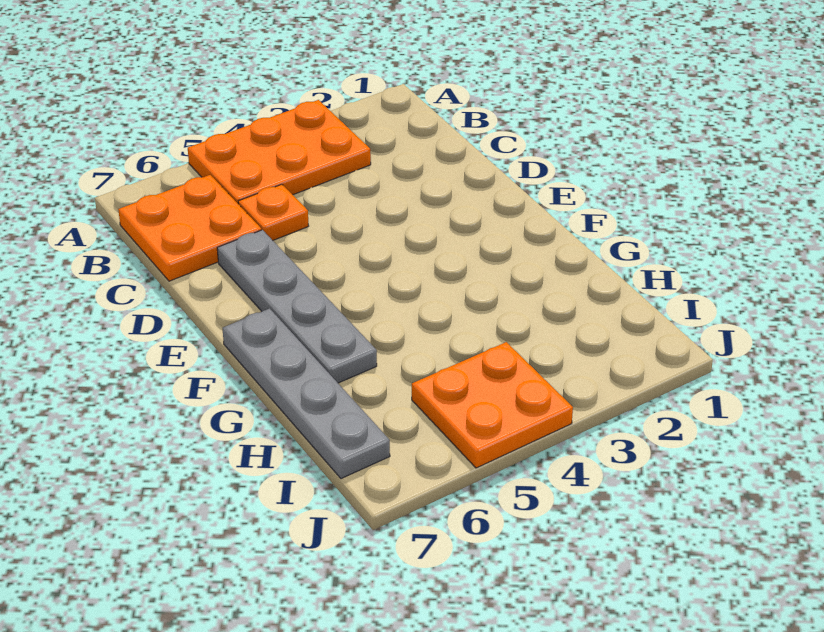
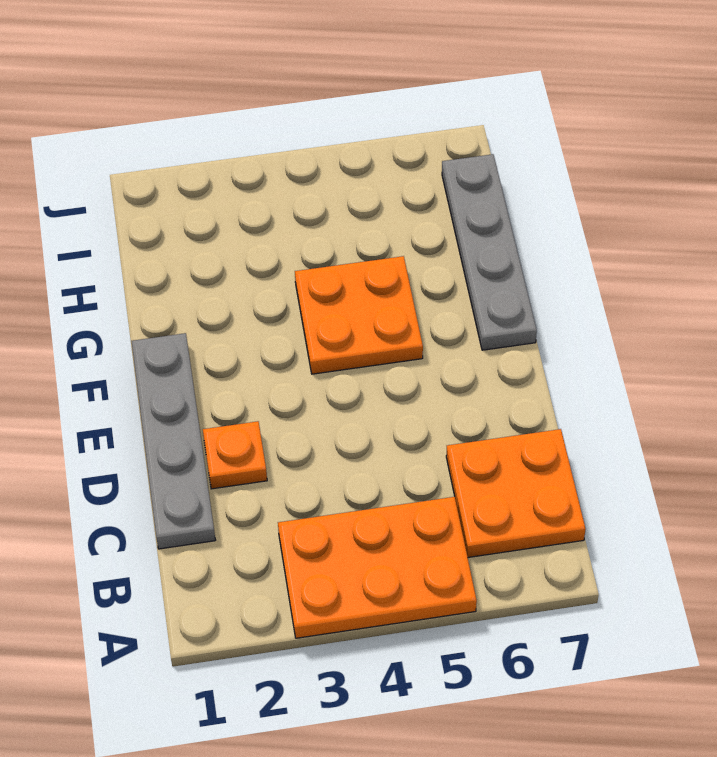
orange 1x1 plate [238,184,309,240] -> orange 1x1 plate moved to [203,421,267,489]
grey 1x4 plate [217,230,377,383] -> grey 1x4 plate moved to [131,333,215,549]
orange 2x2 plate [412,342,573,468] -> orange 2x2 plate moved to [295,256,423,374]

